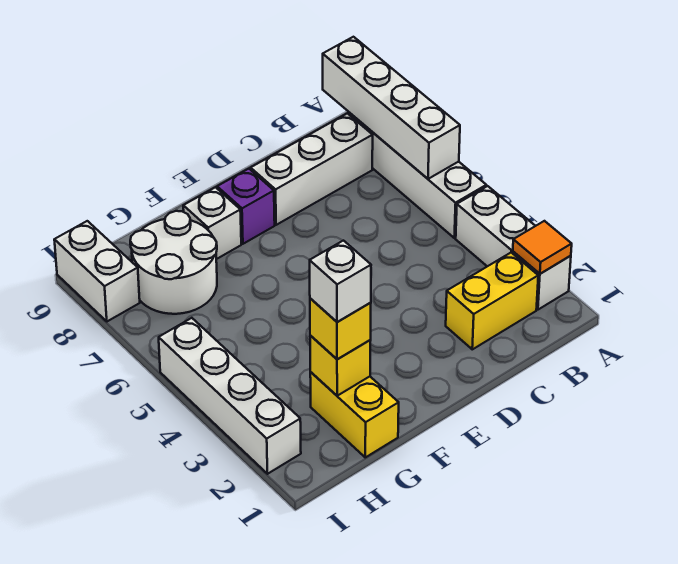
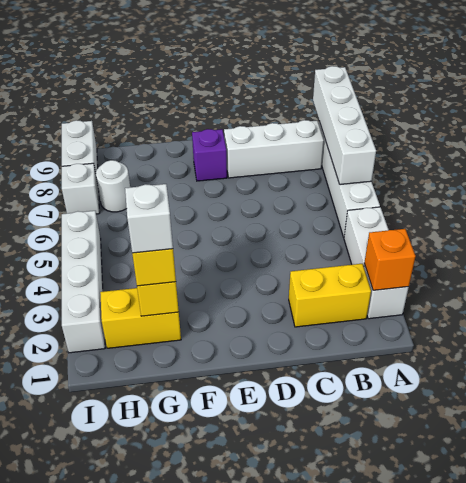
orange 1x1 tile [513,221,572,274] -> orange 1x1 brick [364,229,416,290]
white 1x1 brick [183,187,241,259] -> white 1x1 brick moved to [62,163,99,214]
yellow 1x2 brick [310,372,399,457] -> yellow 1x2 brick turned to [100,288,181,348]
white 2x2 round brick [130,211,217,314] -> white 1x1 round brick [96,160,130,212]

